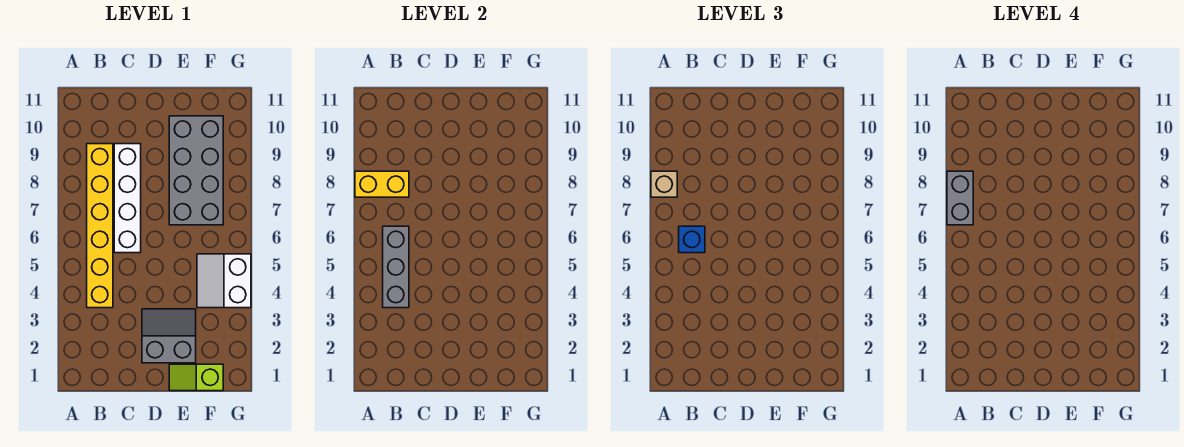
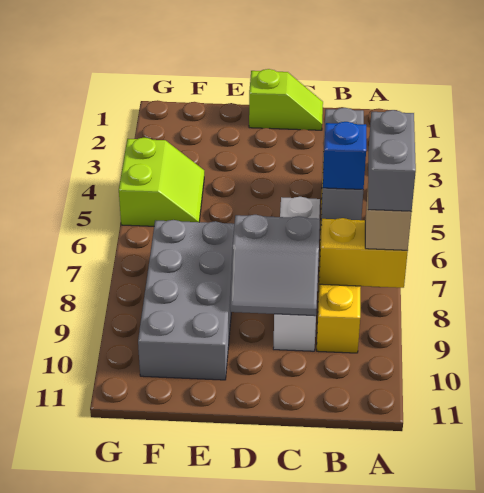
grey 2x2 slope [142,309,196,363] -> grey 2x2 slope moved to [230,215,320,316]
lime 1x2 slope [169,364,223,391] -> lime 1x2 slope moved to [249,69,323,130]
white 2x2 slope [197,254,251,308] -> lime 2x2 slope [119,138,204,226]

